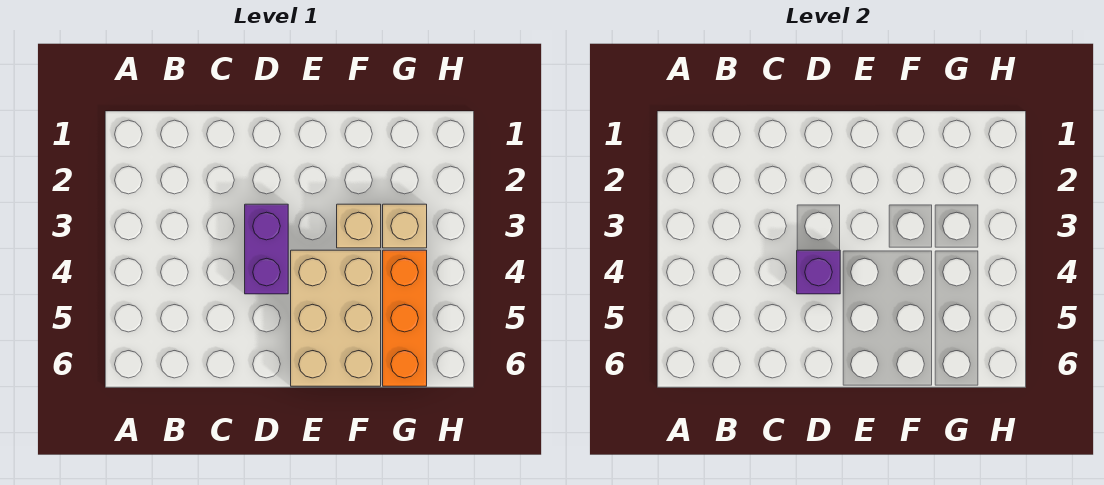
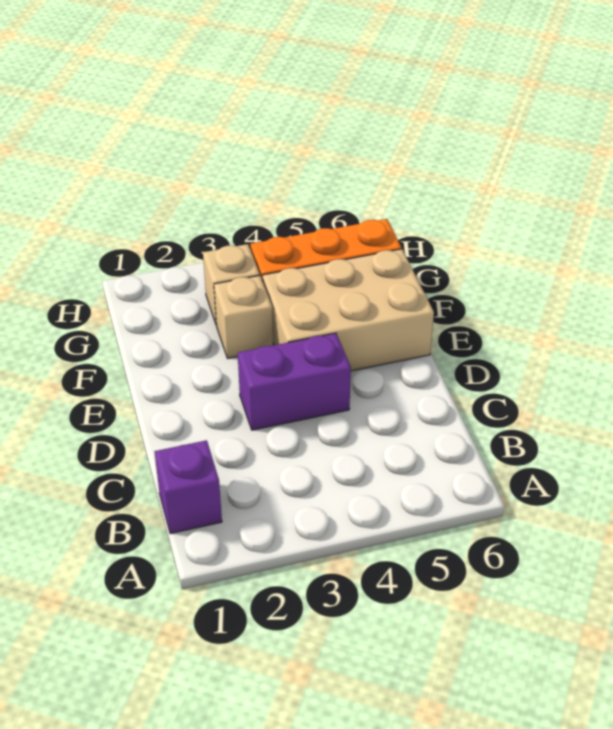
purple 1x1 brick [797,250,840,294] -> purple 1x1 brick moved to [154,440,222,534]

